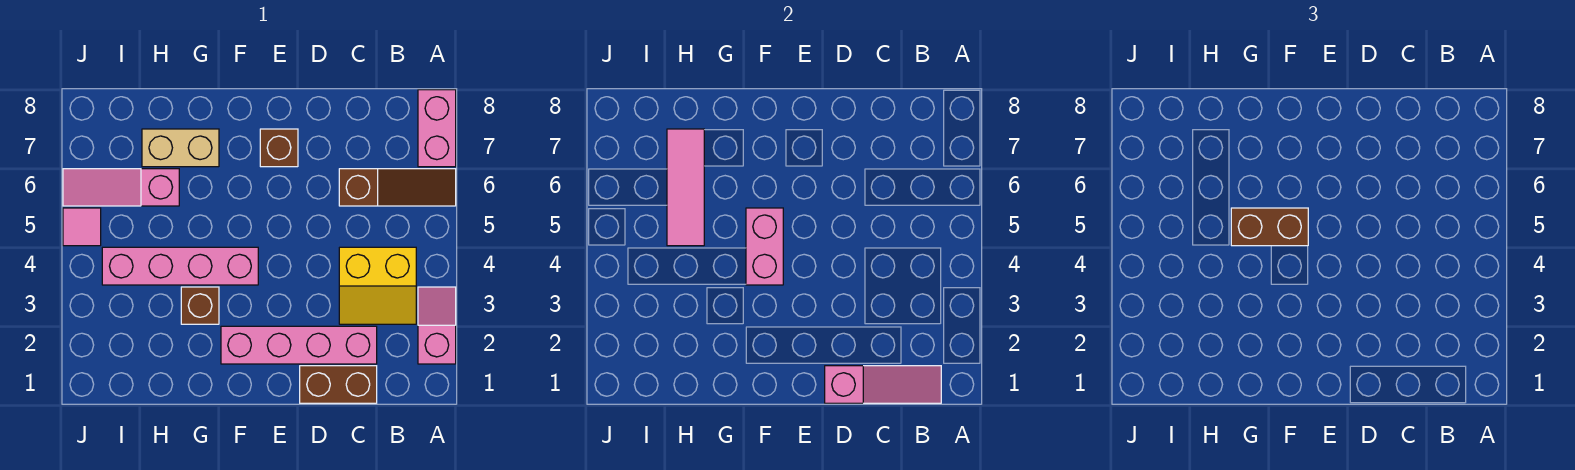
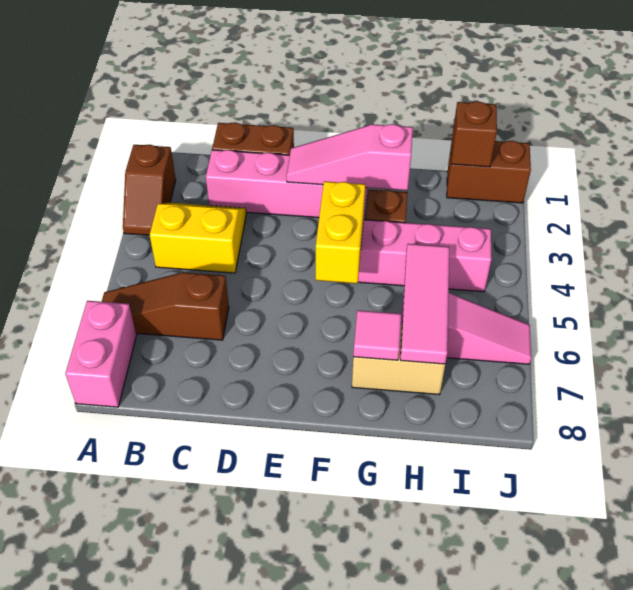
pink 1x2 slope [418,287,456,364] -> brown 1x2 slope [123,144,176,235]
pink 1x3 slope [825,366,941,403] -> pink 1x3 slope moved to [286,124,413,190]
brown 1x1 brick [260,129,298,167] -> brown 1x1 brick moved to [452,101,497,167]
pink 1x2 brick [746,208,783,285] -> yellow 1x2 brick [316,181,365,283]
brown 1x2 brick [1231,208,1308,246] -> brown 1x2 brick moved to [447,141,531,203]
pink 1x1 tile [63,208,101,246] -> pink 1x1 tile moved to [353,310,401,360]

